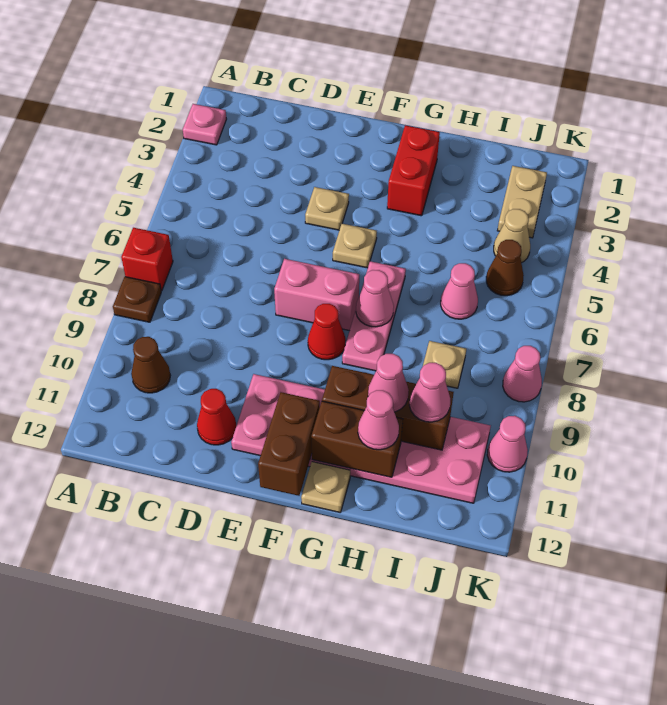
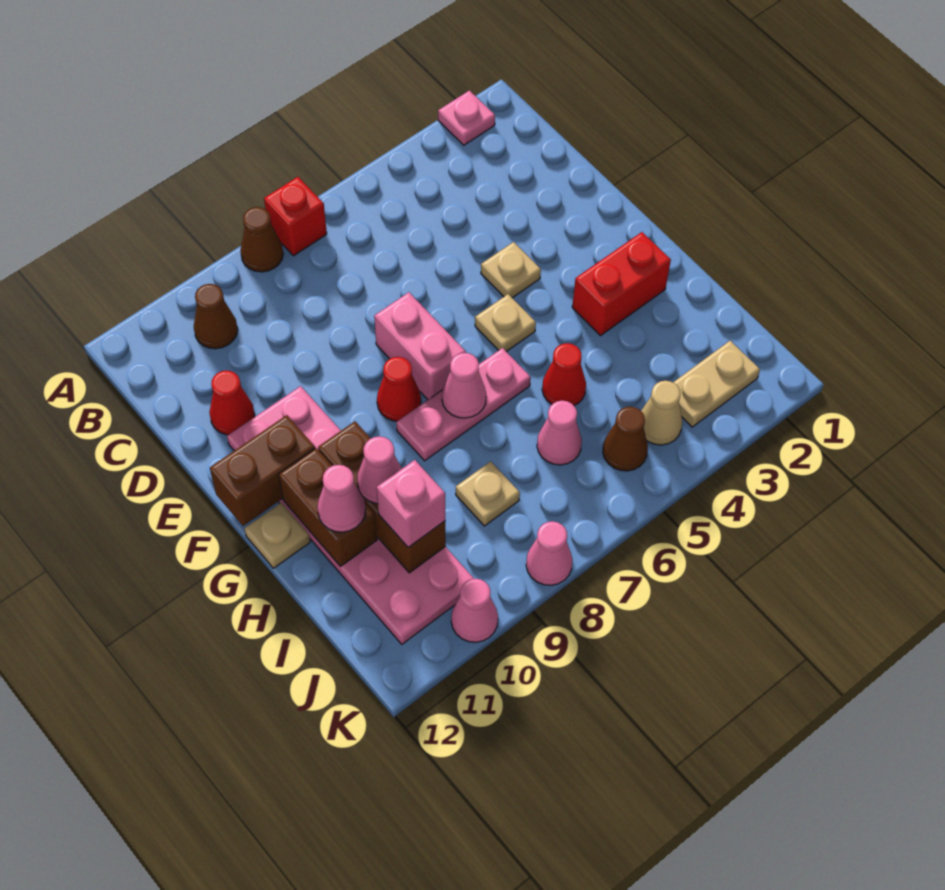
brown 1x1 plate [113,277,161,322] -> brown 1x1 cone [240,207,283,272]
none -> red 1x1 cone [542,343,586,406]
pink 1x1 cone [409,363,450,422] -> pink 1x1 brick [377,460,445,547]

